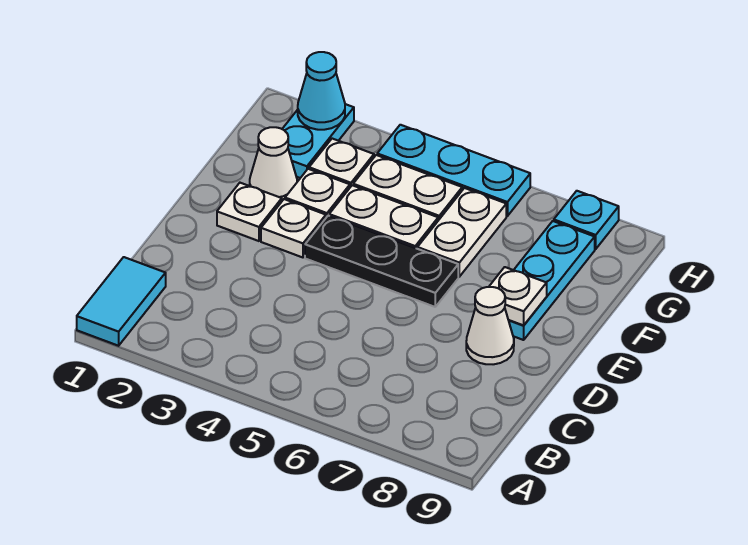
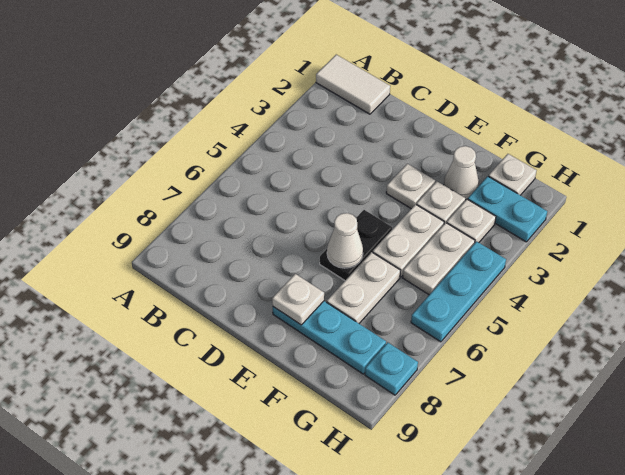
cyan 1x2 tile [77,257,166,346] -> white 1x2 tile [316,55,390,114]
white 1x1 cone [466,287,514,364] -> white 1x1 cone moved to [327,213,363,268]
white 1x1 plate [217,183,282,241] -> white 1x1 plate moved to [488,154,537,195]
black 1x3 plate [305,216,458,307] -> black 1x2 plate [320,210,392,280]
white 1x2 plate [417,188,506,277] -> white 1x2 plate turned to [327,252,401,323]
cyan 1x1 cone [298,52,345,130] -> none

